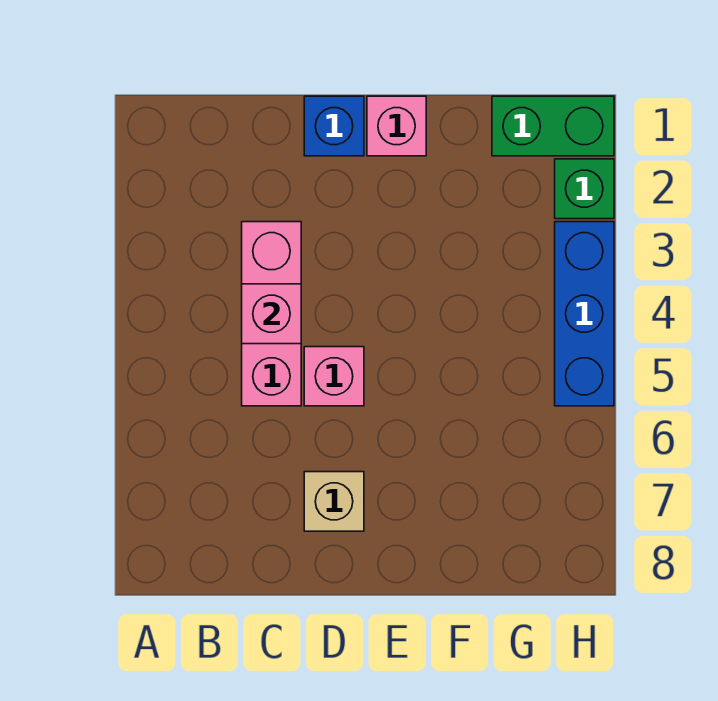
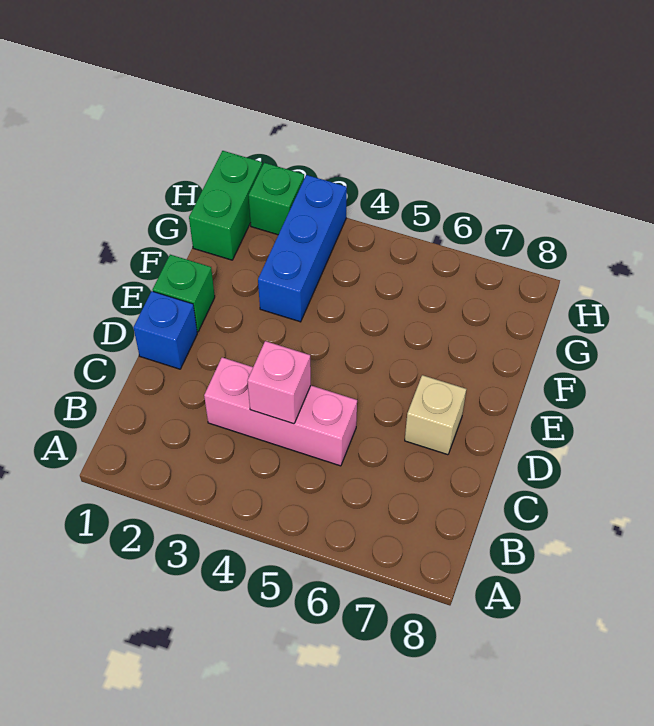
pink 1x1 brick [304,347,364,406] -> none
pink 1x1 brick [367,96,426,156] -> green 1x1 brick [153,255,215,332]
blue 1x3 brick [555,222,614,406] -> blue 1x3 brick turned to [258,175,347,322]

